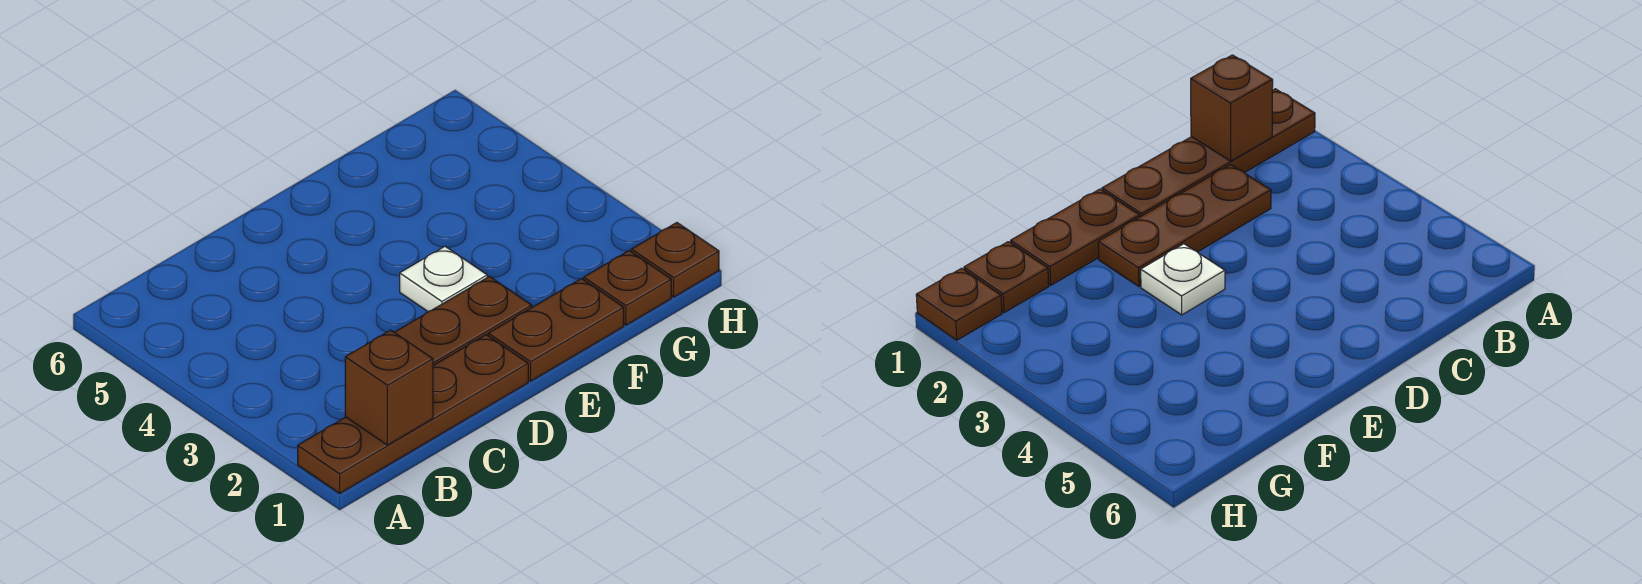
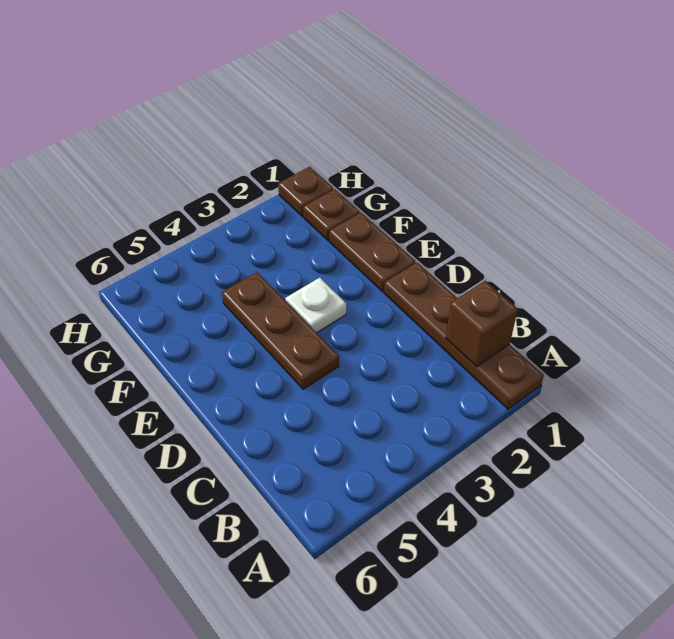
brown 1x3 plate [394,276,532,365] -> brown 1x3 plate moved to [222,272,339,389]

